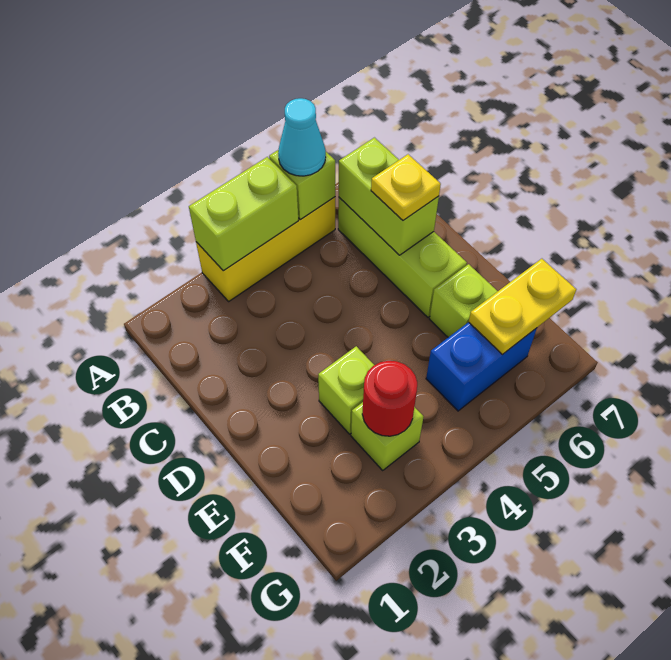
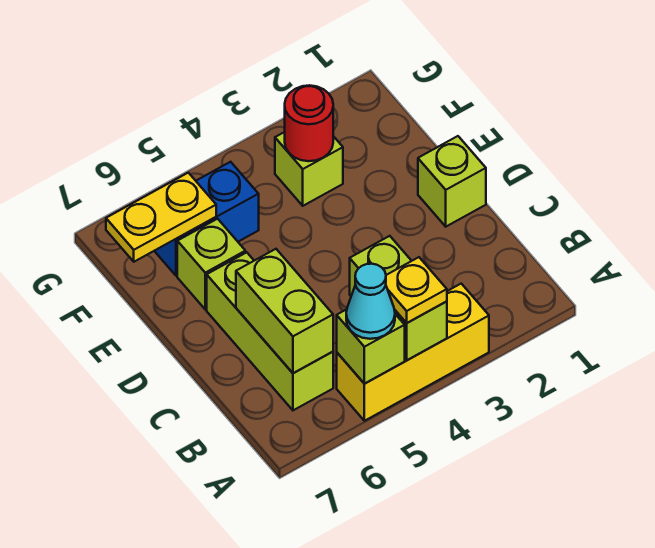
lime 1x2 brick [189,157,298,271] -> lime 1x2 brick turned to [350,236,447,360]
yellow 1x1 plate [371,154,441,220] -> yellow 1x1 plate moved to [386,257,447,323]
lime 1x1 brick [318,346,374,434] -> lime 1x1 brick moved to [418,136,486,227]

